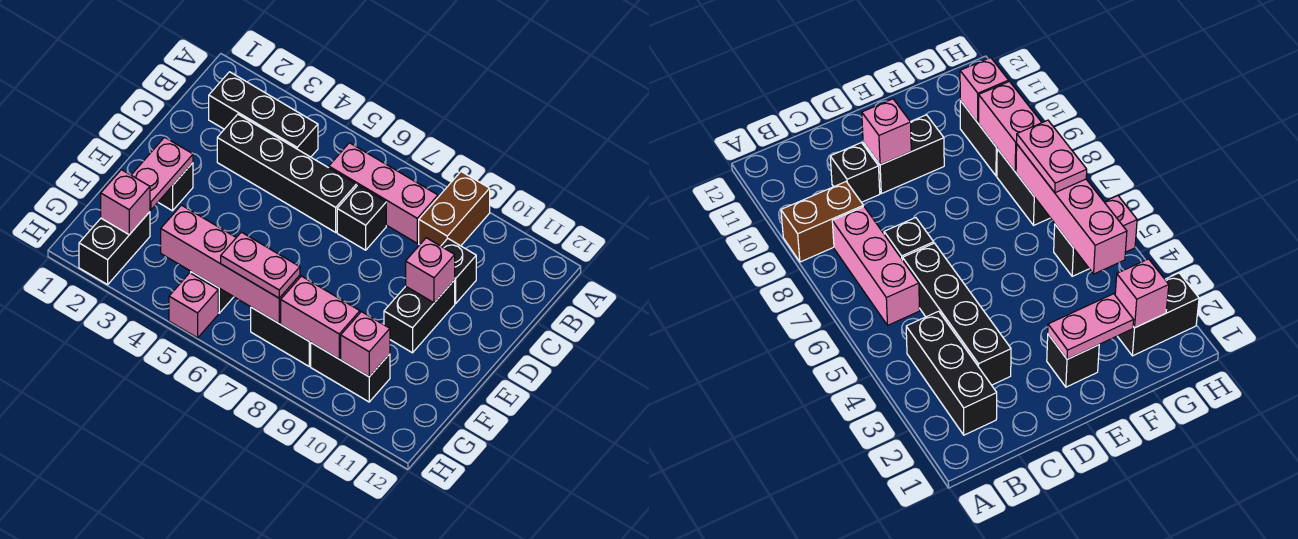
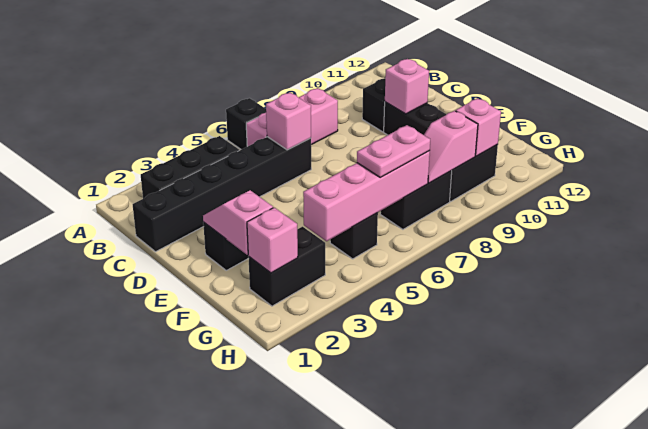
brown 1x2 brick [419,172,490,246] -> none
black 1x4 brick [217,114,356,232] -> black 1x6 brick [133,137,311,252]
black 1x1 brick [337,185,386,250] -> black 1x1 brick moved to [226,98,266,150]
pink 1x2 plate [131,137,193,210] -> pink 1x2 slope [203,190,273,255]
black 1x2 brick [79,212,150,285] -> black 1x2 brick turned to [248,227,325,306]
pink 1x2 brick [281,276,360,359] -> pink 1x2 slope [424,111,478,183]
pink 1x1 brick [169,273,218,338] -> pink 1x1 brick moved to [266,92,311,150]

